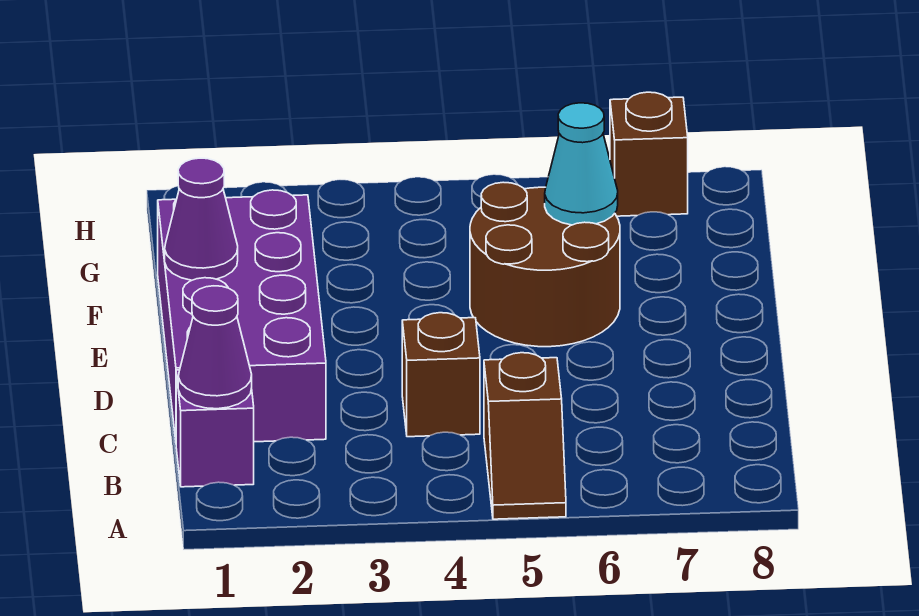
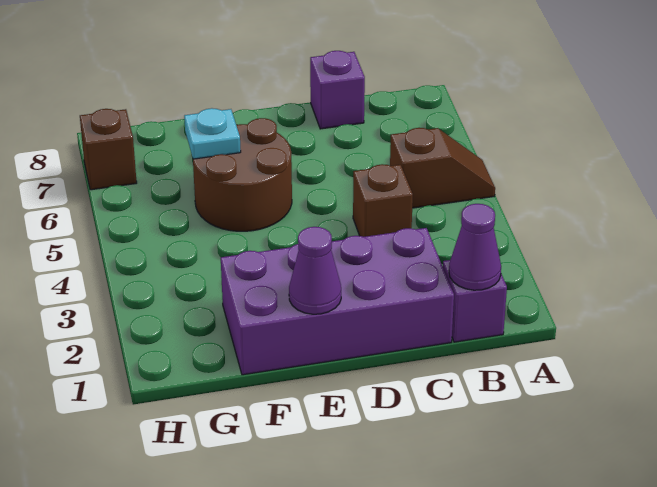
none -> purple 1x1 brick [310,51,365,129]
cyan 1x1 cone [545,103,618,225] -> cyan 1x1 plate [184,108,241,159]

